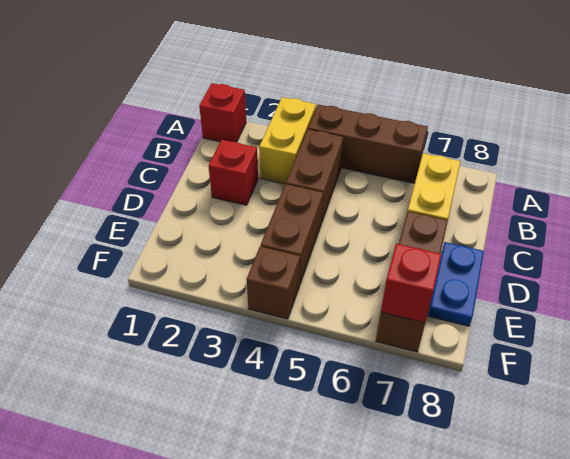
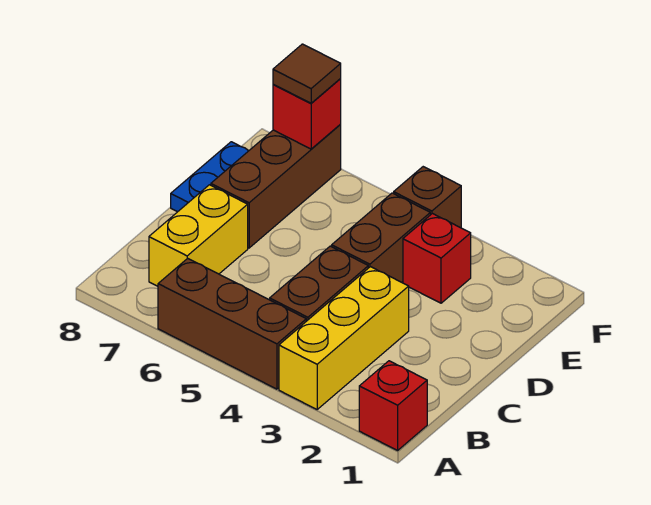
yellow 1x2 brick [259,97,316,184] -> yellow 1x3 brick [279,267,409,409]
red 1x1 brick [209,140,258,205] -> red 1x1 brick moved to [403,214,471,303]
none -> brown 1x1 tile [273,44,341,103]

